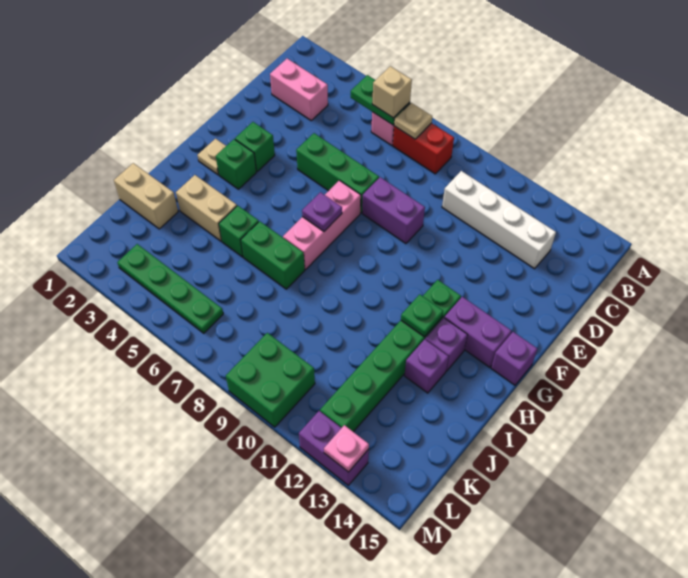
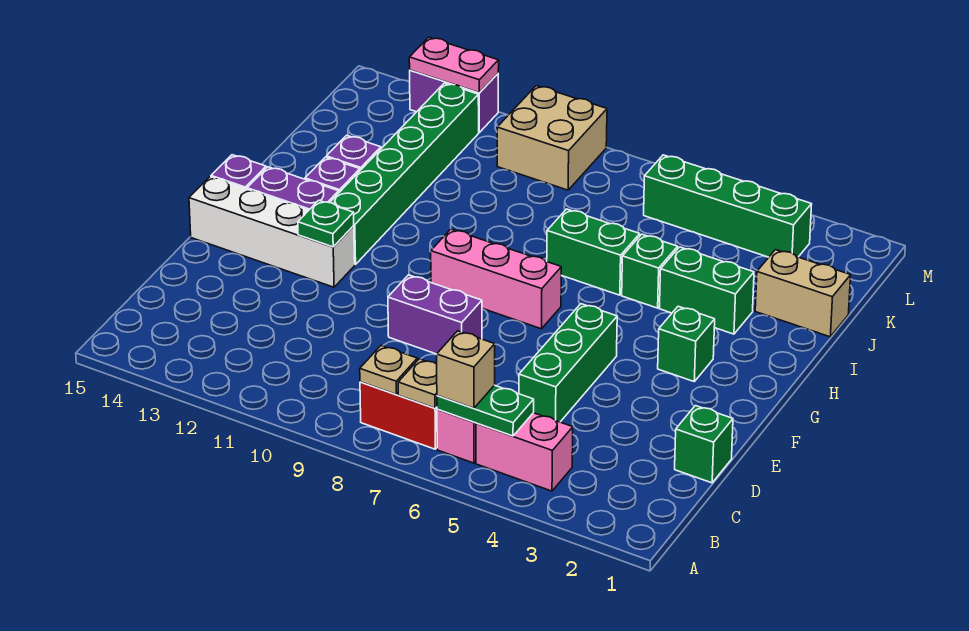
pink 1x2 brick [270,59,328,120] -> pink 1x2 brick moved to [476,413,573,491]
white 1x4 brick [442,171,556,269] -> white 1x4 brick moved to [189,177,355,287]
green 1x3 brick [296,133,379,213] -> green 1x3 brick turned to [519,304,617,422]
green 1x1 brick [235,122,275,171] -> green 1x1 brick moved to [675,406,733,483]
pink 1x3 brick [283,180,361,269] -> pink 1x3 brick turned to [431,229,561,329]
tan 1x1 plate [198,139,226,175] -> tan 1x1 plate moved to [360,346,417,395]
purple 1x1 plate [302,192,342,231] -> none
green 1x1 plate [401,294,443,337] -> green 1x1 plate moved to [298,200,354,247]
tan 1x2 brick [176,175,237,241] -> green 1x2 brick [659,247,754,334]
green 1x4 plate [117,244,223,333] -> green 1x4 brick [644,155,812,257]
green 2x2 brick [226,333,315,427] -> tan 2x2 brick [497,86,607,190]
pink 1x1 plate [324,425,369,472] -> pink 1x2 plate [409,37,499,93]

